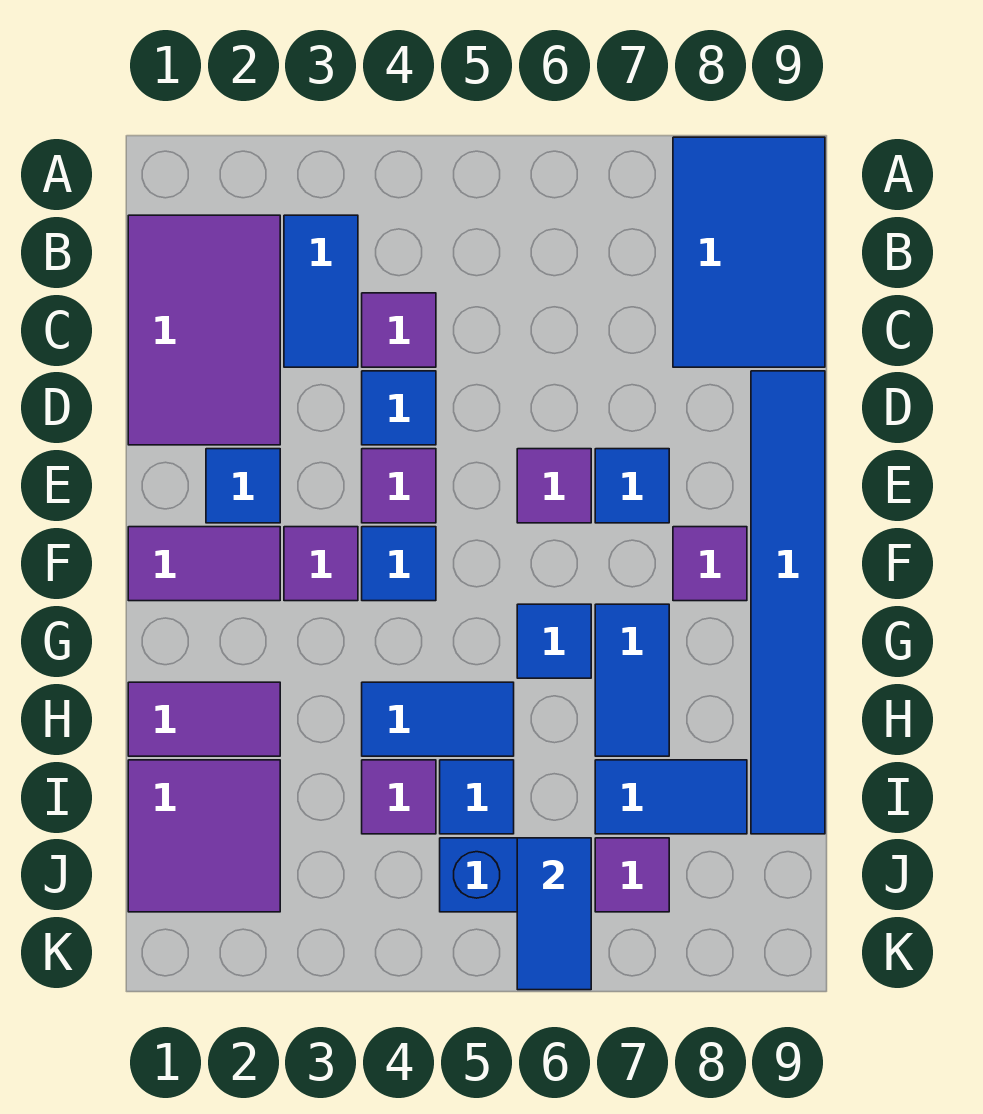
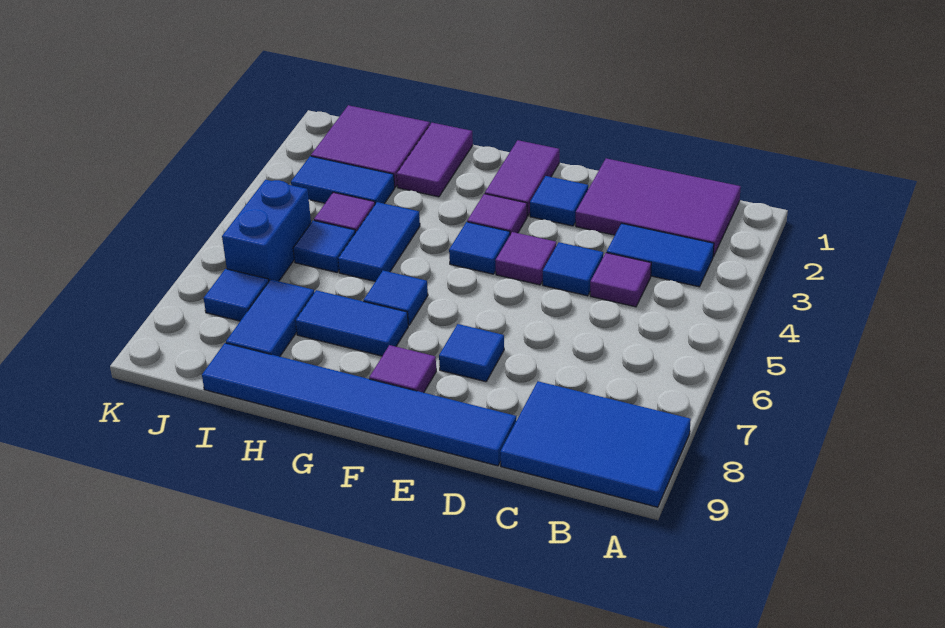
purple 1x1 tile [517,449,591,523] -> none
blue 1x2 tile [517,838,591,990] -> blue 1x2 tile moved to [291,156,395,204]
purple 1x1 tile [595,838,669,912] -> blue 1x1 tile [203,269,269,321]

